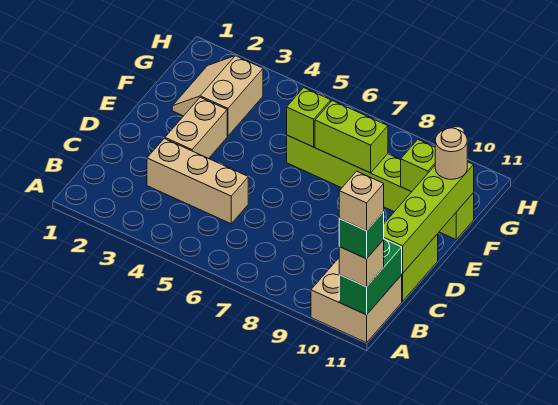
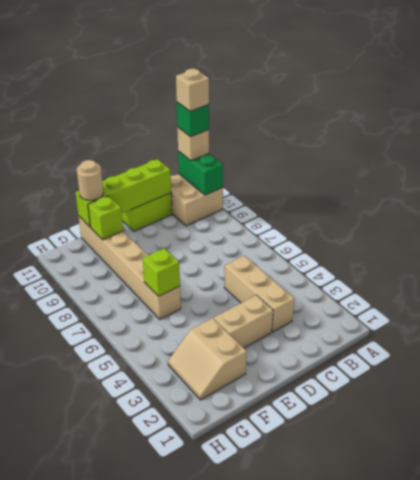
green 1x2 brick [339,239,402,315] -> green 1x2 brick turned to [178,151,223,195]
tan 2x2 slope [172,56,263,136] -> tan 2x2 slope turned to [168,318,247,400]
lime 1x6 brick [287,135,474,239] -> tan 1x6 brick [79,216,181,319]
lime 1x2 brick [315,101,388,173] -> none

